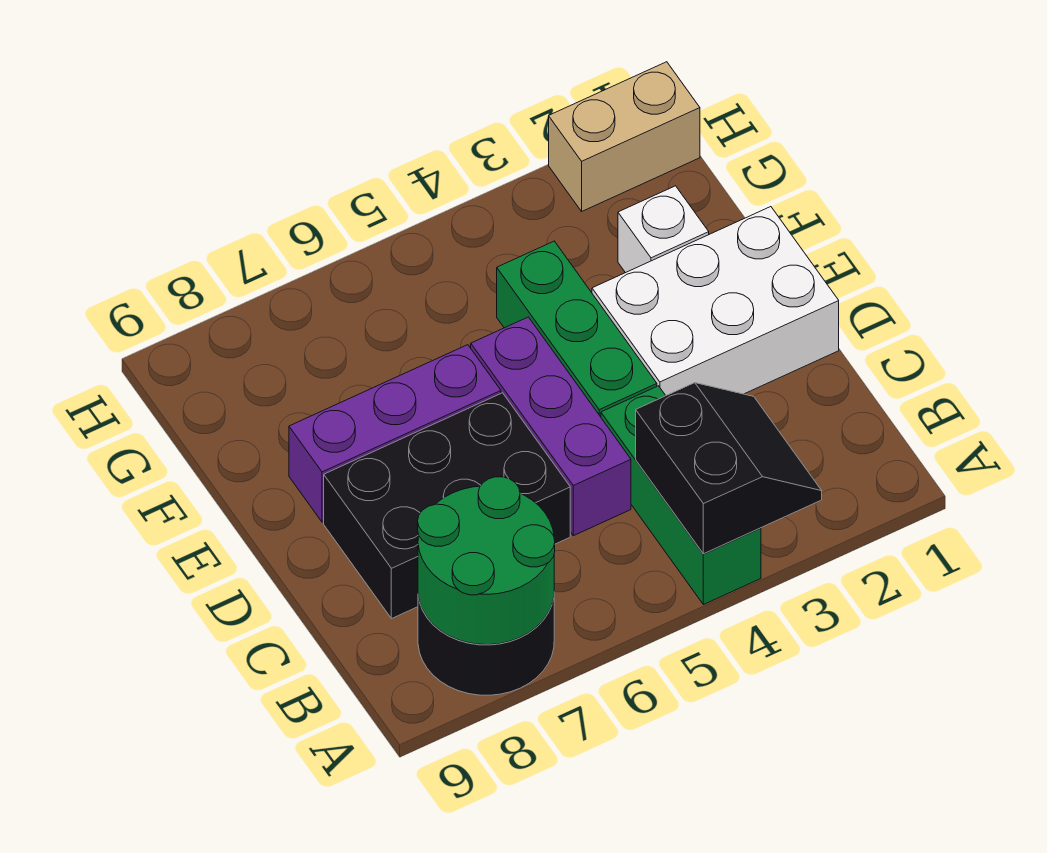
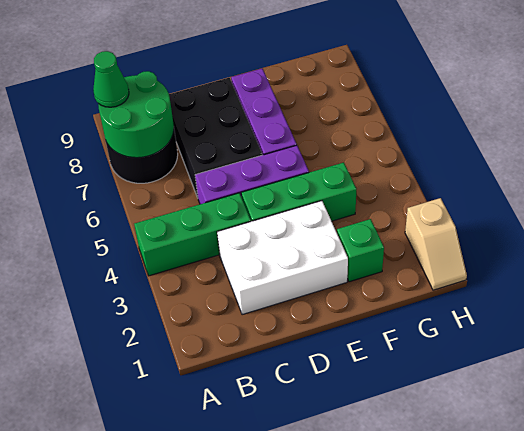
black 2x2 slope [636,383,822,554] -> none
none -> green 1x1 cone [93,51,129,107]
white 2x3 brick [592,207,839,395] -> white 2x3 brick turned to [217,201,348,315]
white 1x1 brick [618,186,709,273] -> green 1x1 brick [337,219,384,282]
tan 1x2 brick [549,62,700,211] -> tan 1x2 slope [405,198,467,290]

